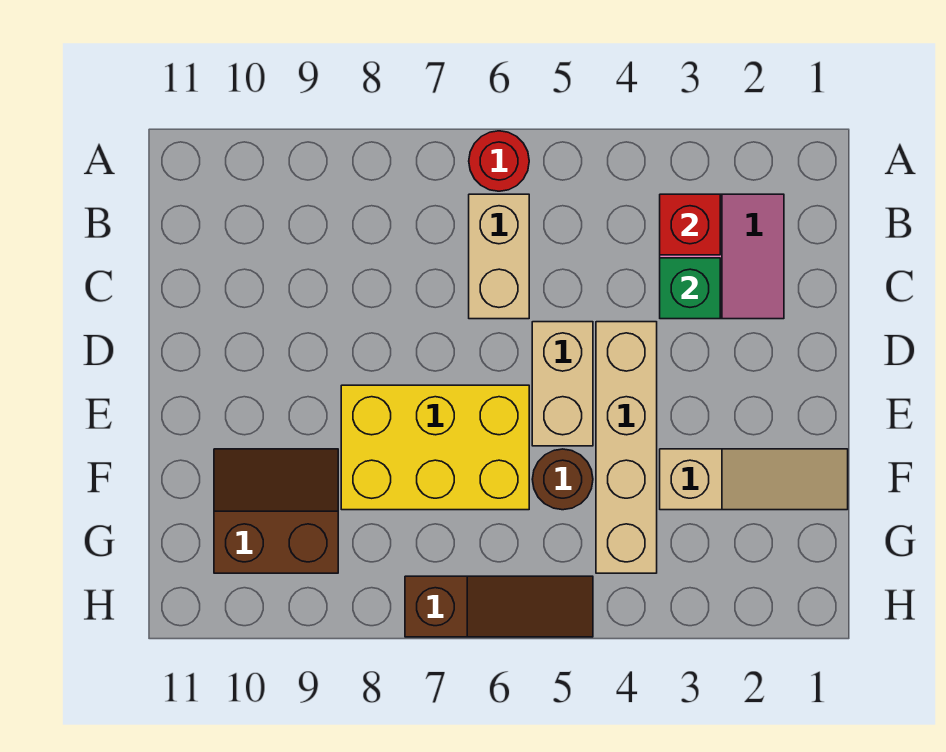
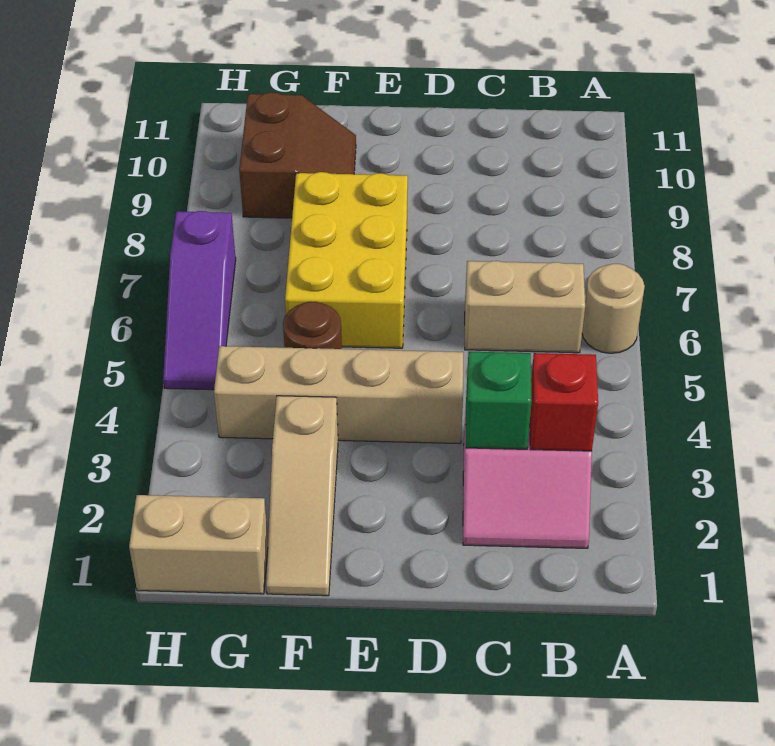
red 1x1 round brick [469,131,529,191] -> tan 1x1 round brick [582,264,645,353]
tan 1x2 brick [532,322,593,446] -> tan 1x2 brick moved to [129,495,268,594]
brown 1x3 slope [405,576,593,637] -> purple 1x3 slope [163,211,236,390]

